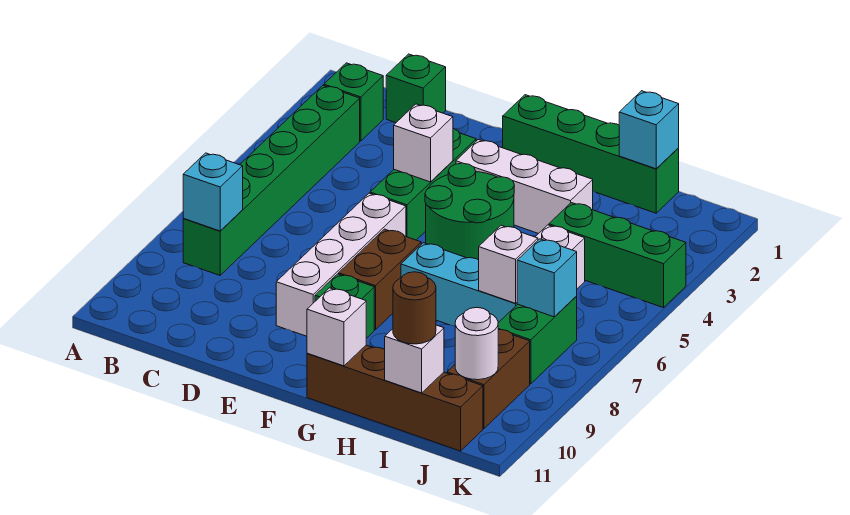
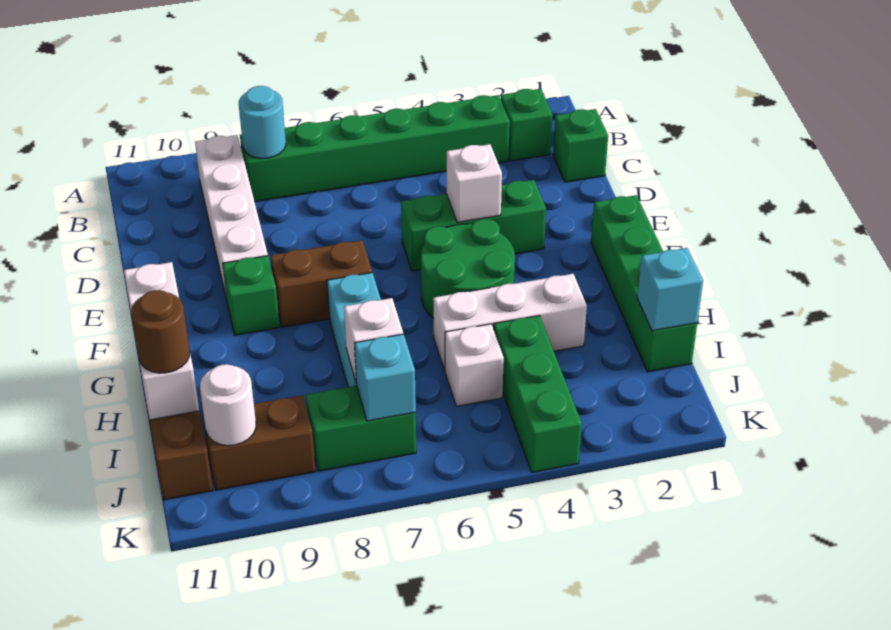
cyan 1x1 brick [183,153,243,231] -> cyan 1x1 round brick [239,86,286,158]
white 1x4 brick [276,193,406,336] -> white 1x4 brick turned to [195,135,268,300]
white 1x3 brick [456,140,593,234] -> white 1x3 brick turned to [433,274,587,370]

